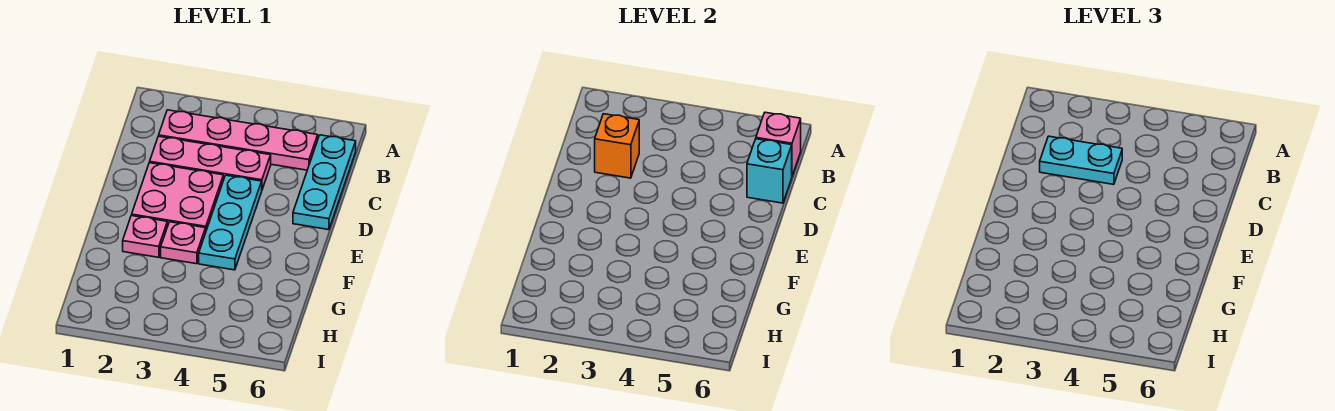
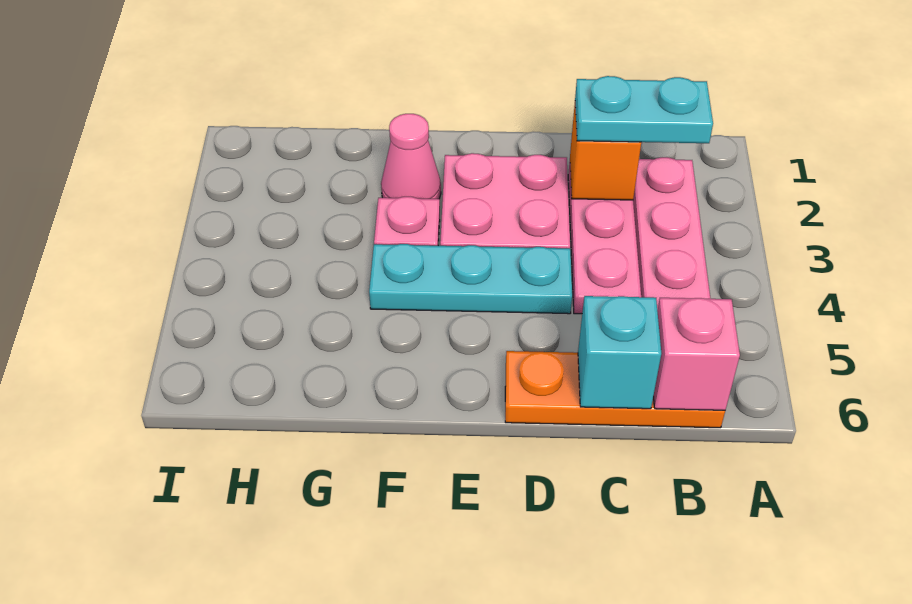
cyan 1x3 plate [293,135,356,230] -> orange 1x3 plate [505,351,725,428]
cyan 1x2 plate [1040,136,1122,184] -> cyan 1x2 plate turned to [575,76,713,143]
pink 1x1 plate [123,216,167,257] -> pink 1x1 cone [381,114,441,199]

